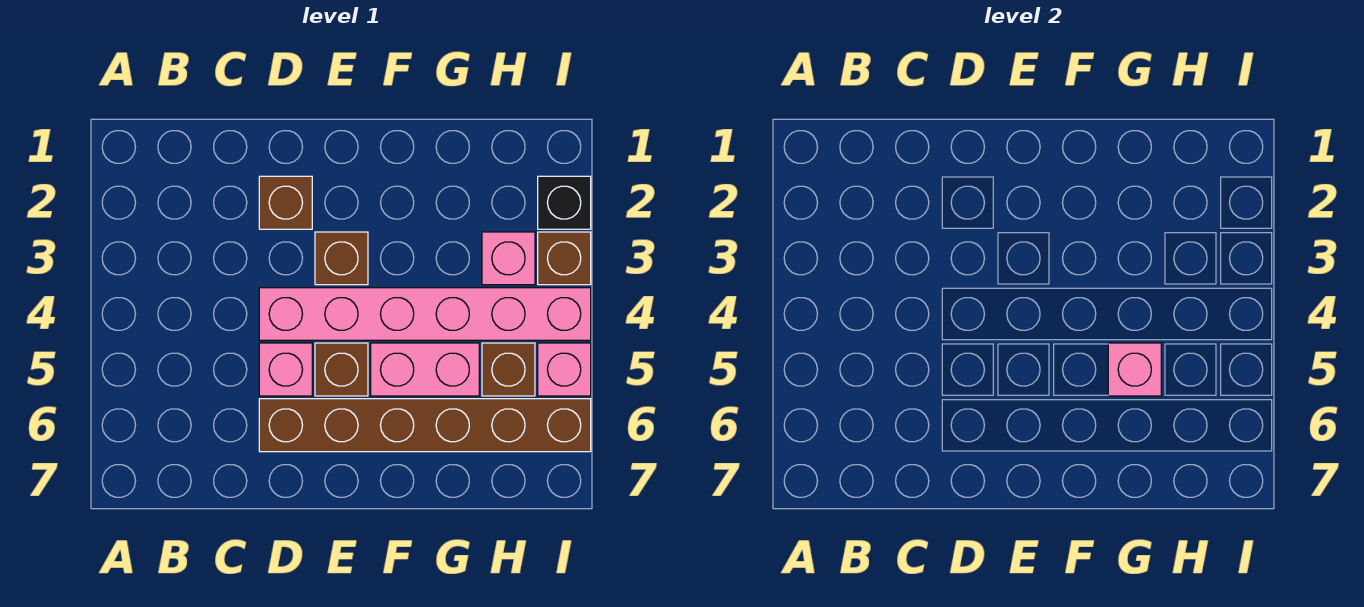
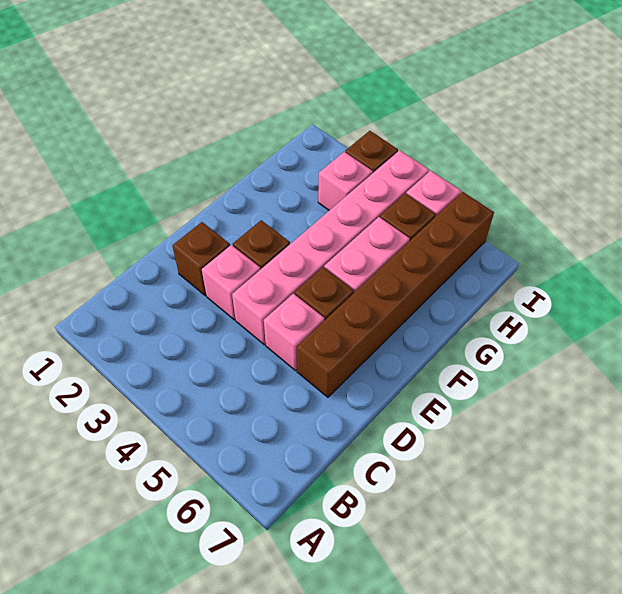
pink 1x1 brick [1108,343,1161,396] -> pink 1x1 brick moved to [202,245,260,320]
black 1x1 brick [538,176,591,229] -> none

